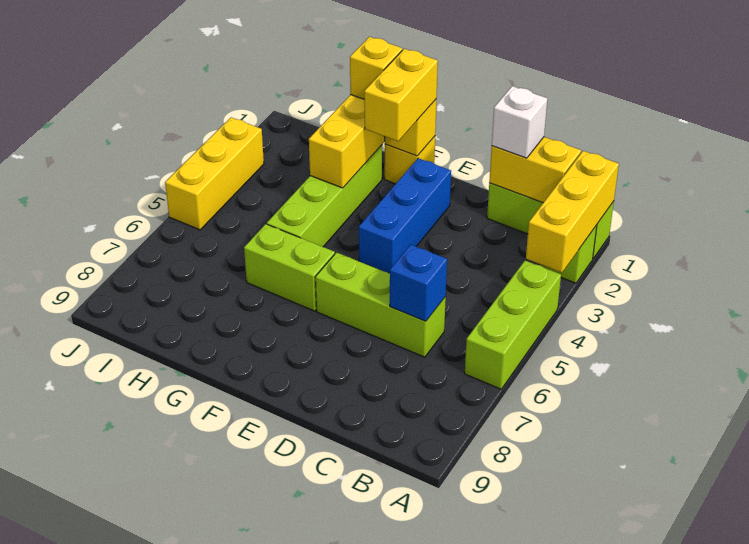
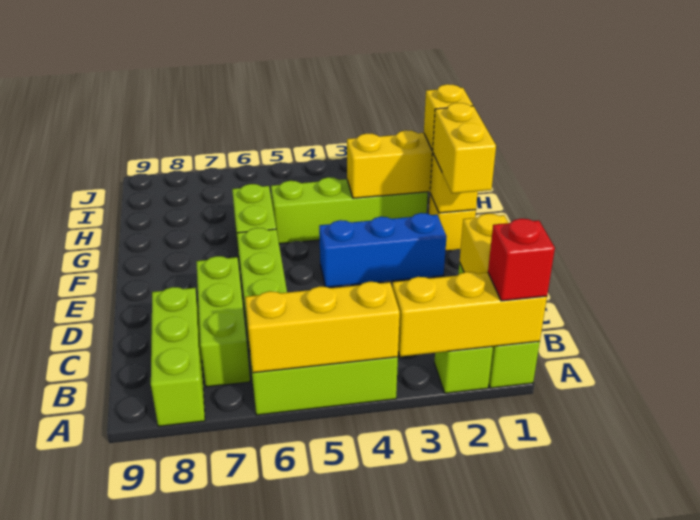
none -> red 1x1 brick [488,219,555,301]
none -> lime 1x3 brick [151,287,205,426]
none -> lime 1x3 brick [196,256,250,387]
white 1x1 brick [492,86,547,158] -> none
blue 1x1 brick [390,245,447,321] -> none
yellow 1x2 brick [364,49,438,141] -> yellow 1x2 brick turned to [432,103,496,193]
yellow 1x3 brick [165,117,264,230] -> yellow 1x3 brick moved to [245,282,400,373]

